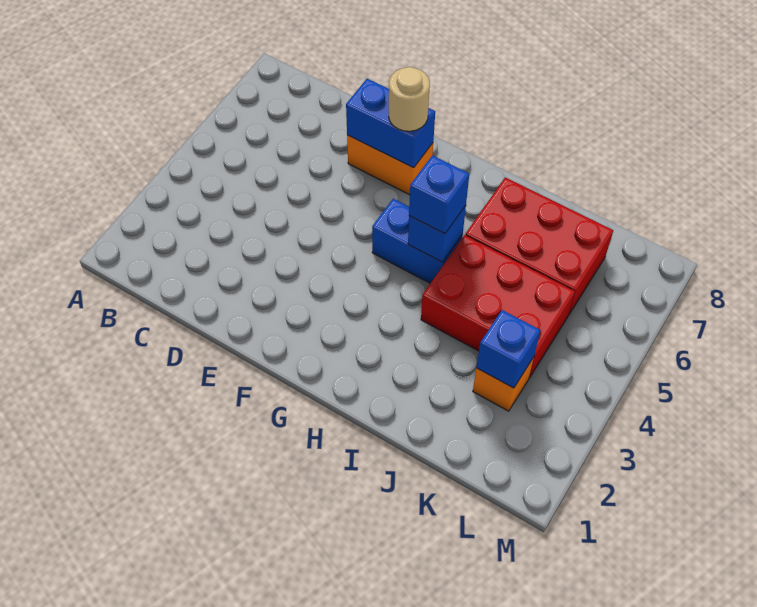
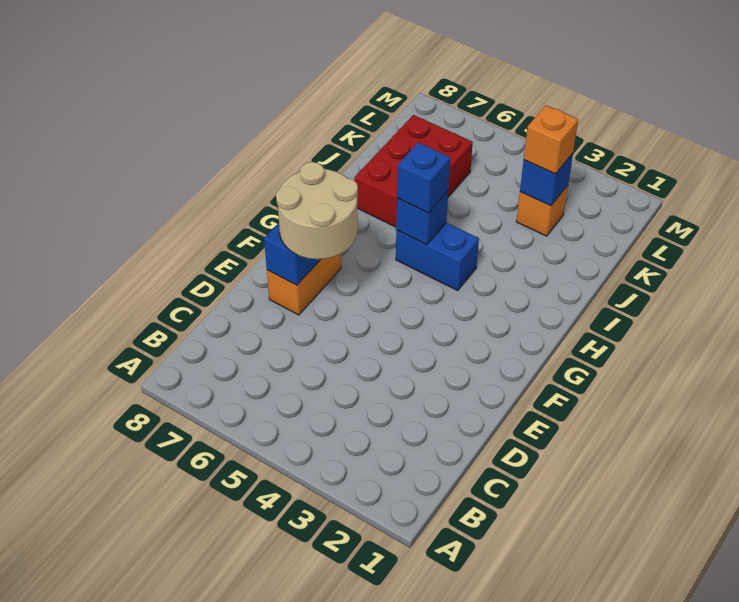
tan 1x1 round brick [389,67,430,131] -> tan 2x2 round brick [276,162,358,259]
blue 1x2 brick [372,199,463,283] -> blue 1x2 brick turned to [396,223,479,290]
red 2x3 brick [421,235,575,378] -> none
none -> orange 1x1 brick [524,105,578,174]

